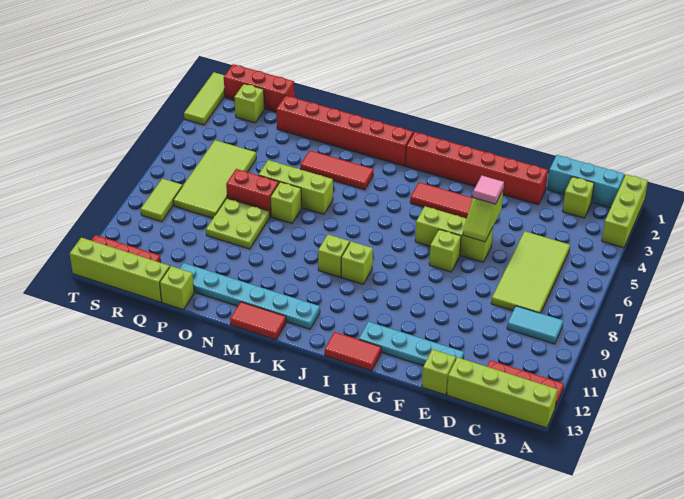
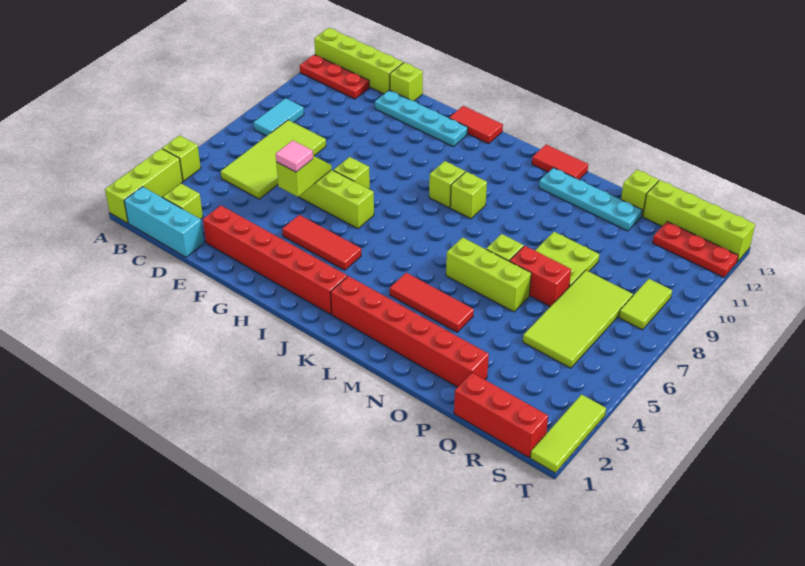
cyan 1x2 tile [507,306,563,344] -> cyan 1x2 tile turned to [253,98,304,136]
cyan 1x6 plate [180,263,320,329] -> cyan 1x4 plate [539,168,642,231]
lime 1x1 brick [234,84,264,123] -> lime 1x1 brick moved to [162,135,201,181]

